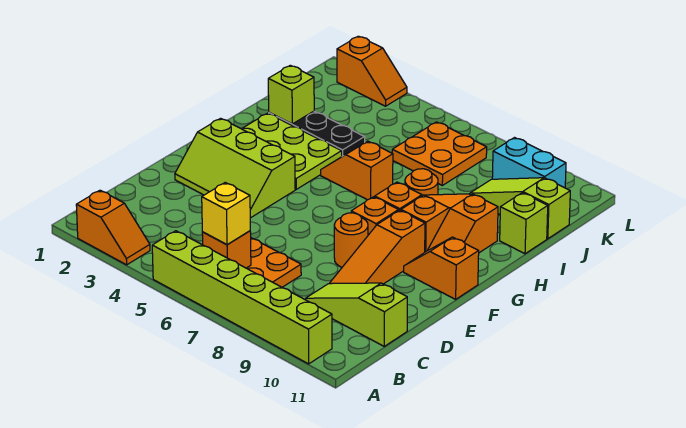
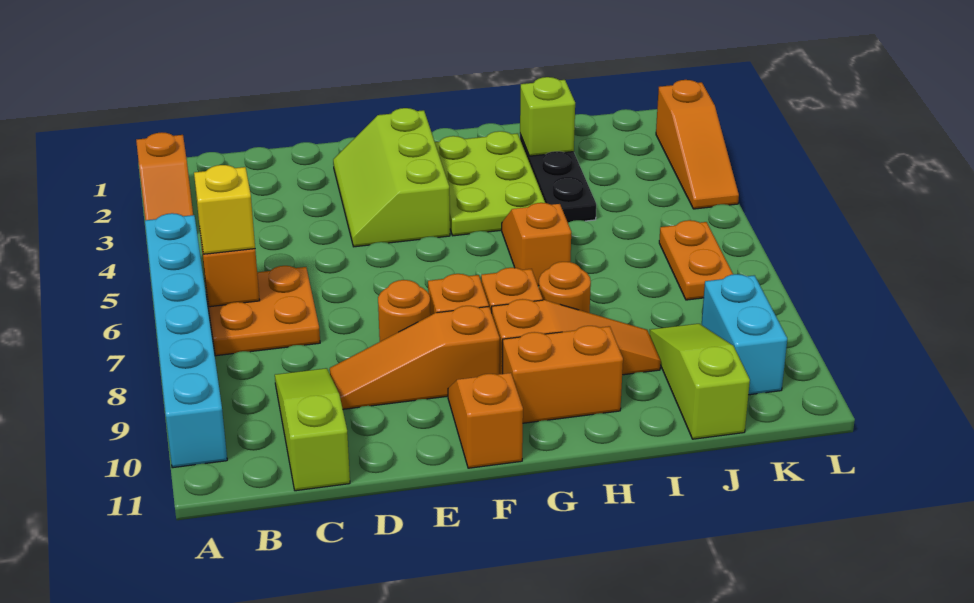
lime 1x6 brick [152,231,332,364] -> cyan 1x6 brick [145,213,227,468]
orange 1x2 slope [427,194,498,253] -> orange 1x2 brick [503,326,623,423]
lime 1x1 brick [500,193,548,254] -> none
orange 2x2 plate [392,122,487,185] -> orange 1x2 plate [659,220,733,300]
orange 1x2 slope [337,36,407,106] -> orange 1x3 slope [656,80,739,209]

